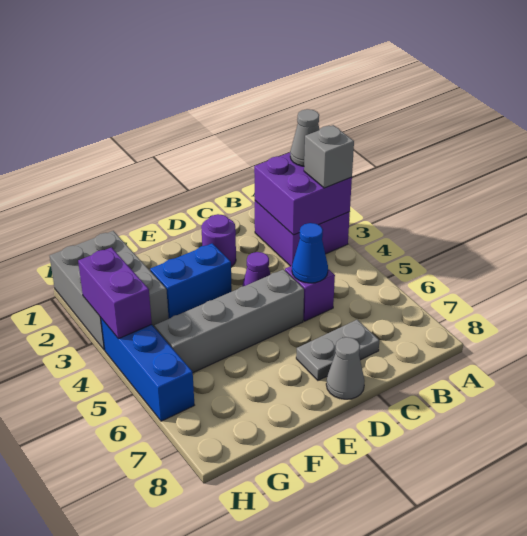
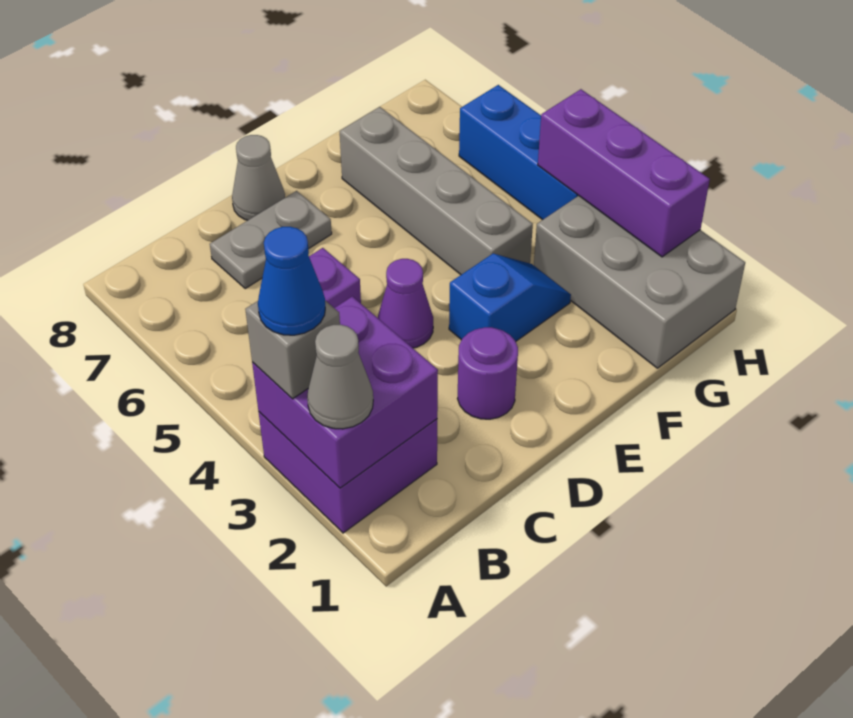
blue 1x1 cone [292,223,328,283] -> blue 1x1 cone moved to [258,227,325,335]
grey 1x4 brick [155,269,304,373] -> grey 1x4 brick turned to [340,107,533,275]
blue 1x2 brick [150,243,232,319] -> blue 1x2 slope [449,254,571,341]
purple 1x2 brick [78,247,152,339] -> purple 1x3 brick [538,89,710,257]

